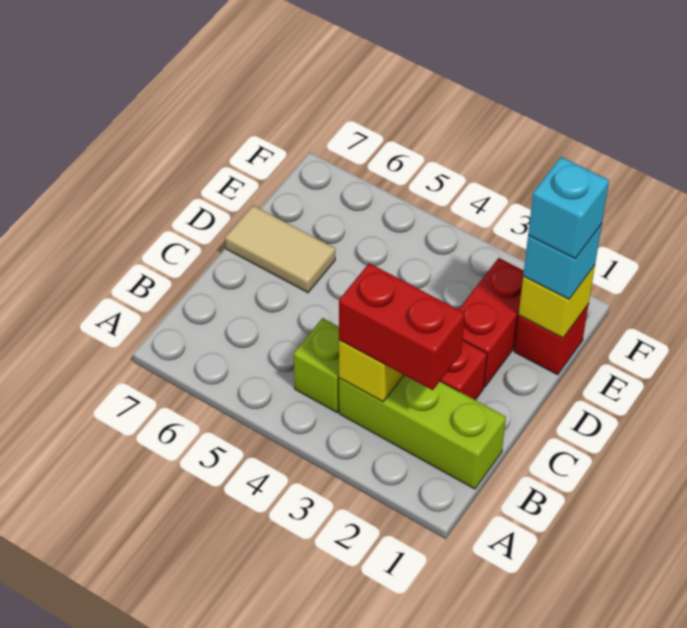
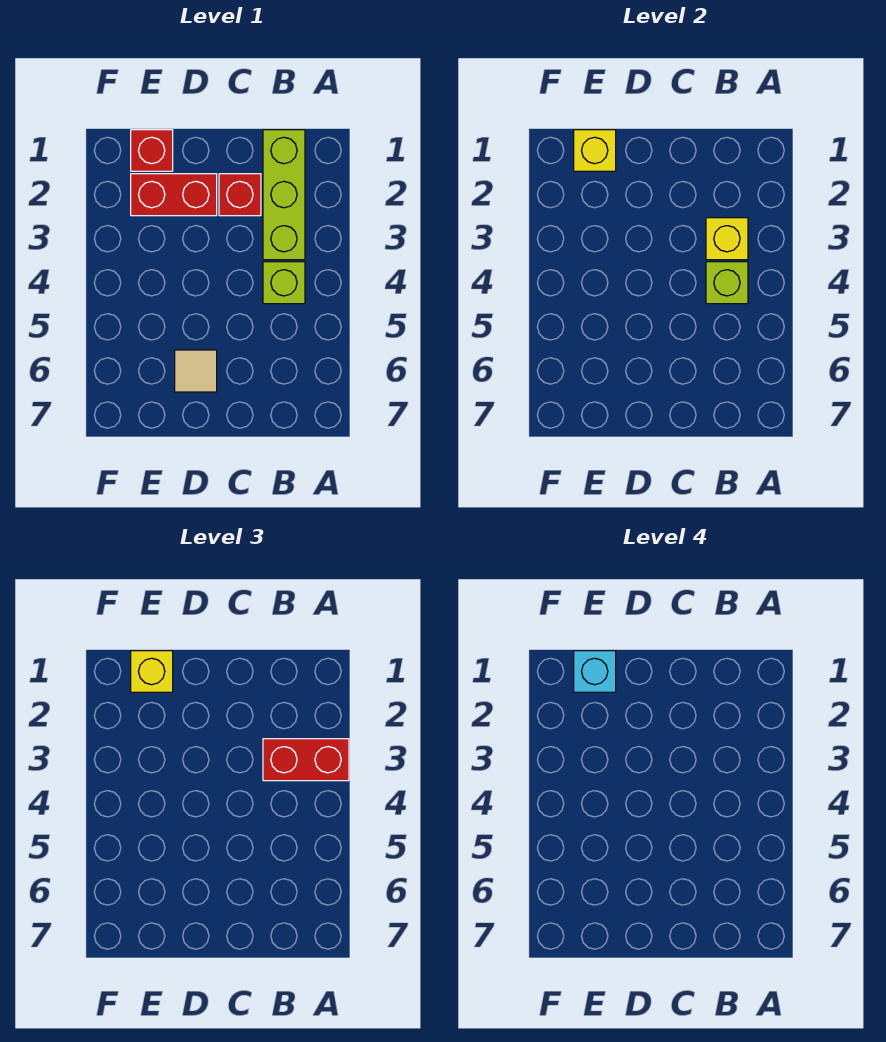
red 1x2 brick [339,263,465,390] -> red 1x2 brick turned to [263,739,349,781]
none -> lime 1x1 brick [706,262,748,304]
tan 1x2 tile [225,205,335,293] -> tan 1x1 tile [175,350,217,392]
cyan 1x1 brick [523,224,602,299] -> yellow 1x1 brick [131,651,173,692]

